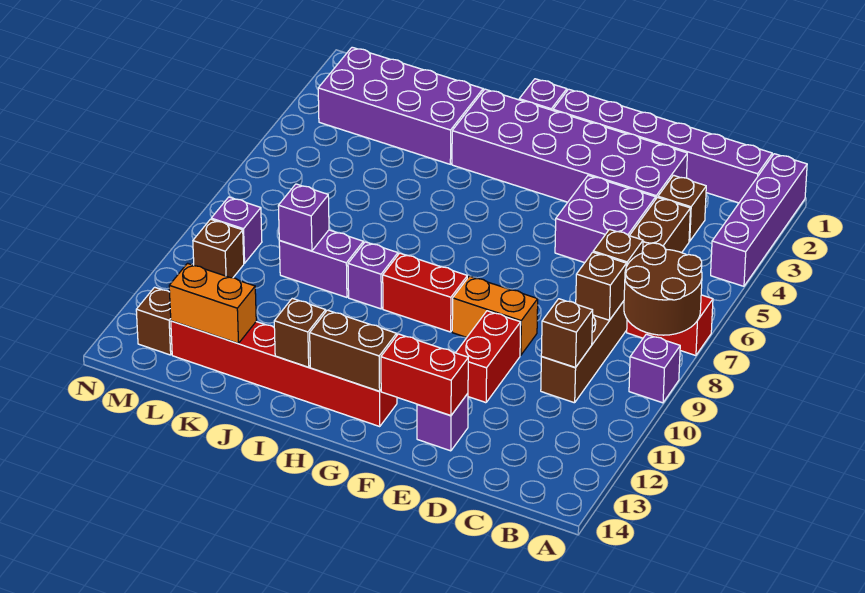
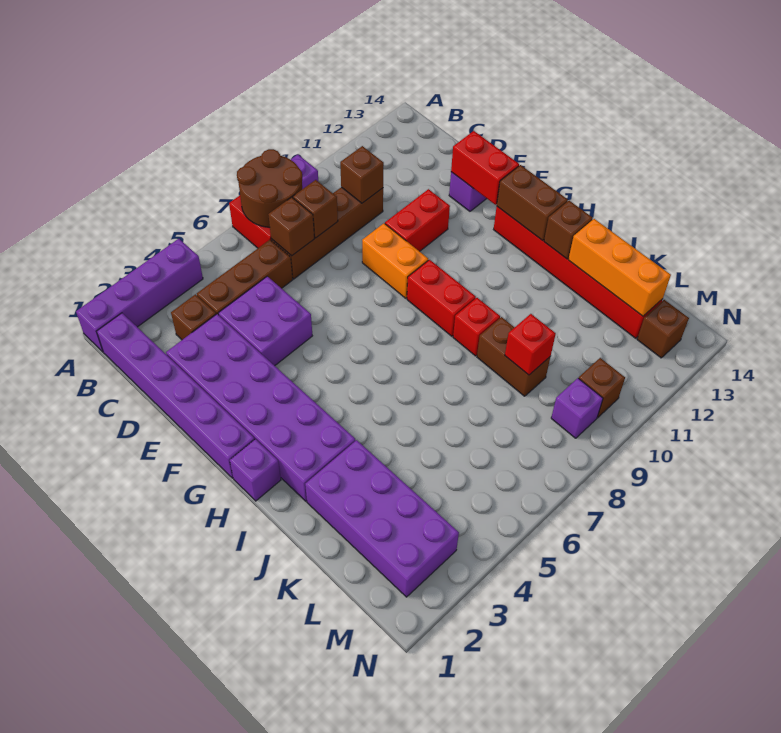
purple 1x1 brick [348,242,398,309] -> red 1x1 brick [453,298,500,356]
purple 1x2 brick [279,230,363,297] -> brown 1x2 brick [477,317,550,396]
purple 1x1 brick [278,184,329,251] -> red 1x1 brick [505,314,556,375]
orange 1x2 brick [169,263,256,343] -> orange 1x3 brick [568,219,671,316]

